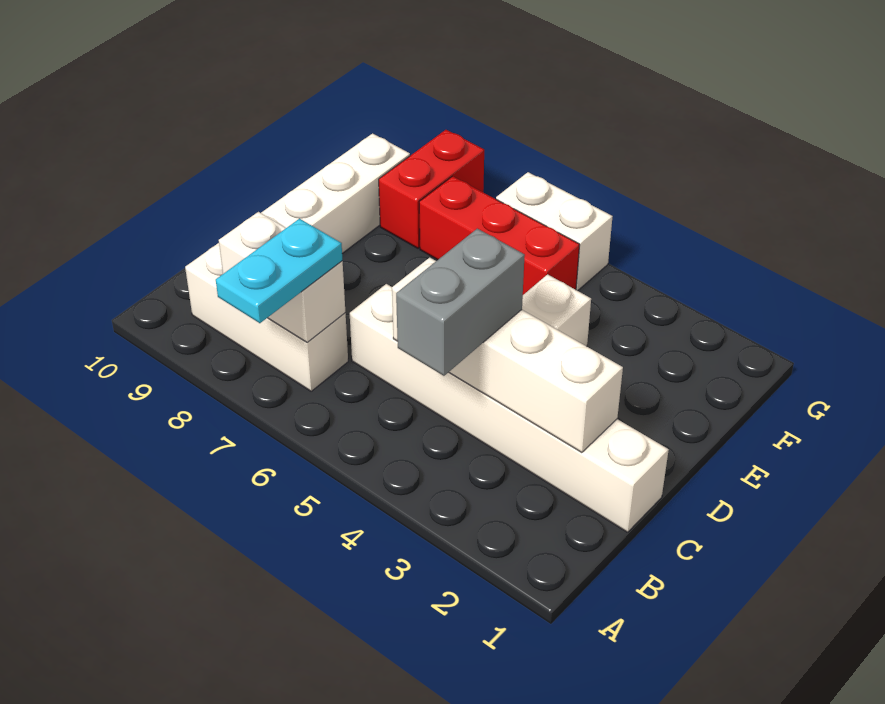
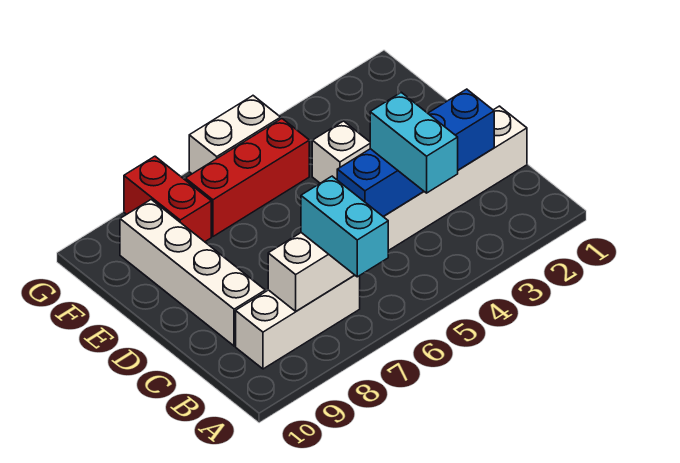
cyan 1x2 plate [216,219,343,323] -> cyan 1x2 brick [301,176,388,277]
grey 1x2 brick [396,229,525,376] -> cyan 1x2 brick [370,92,458,193]
white 1x4 brick [392,258,623,453] -> blue 1x4 brick [337,89,494,217]

